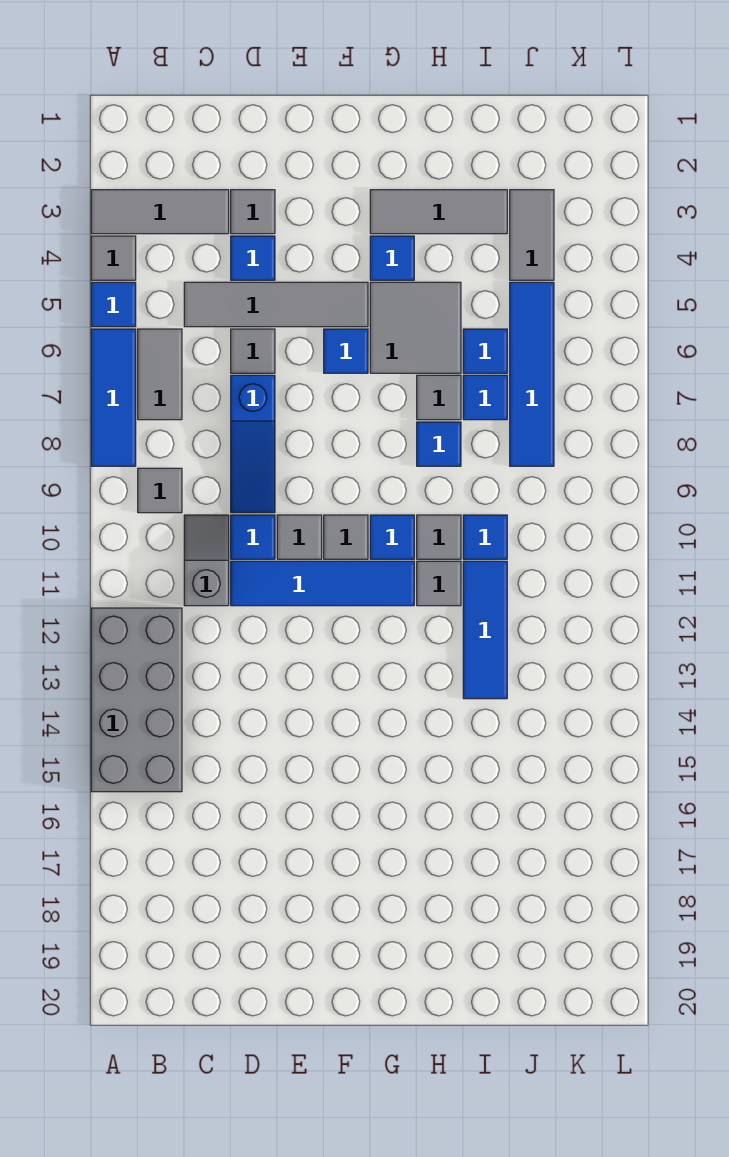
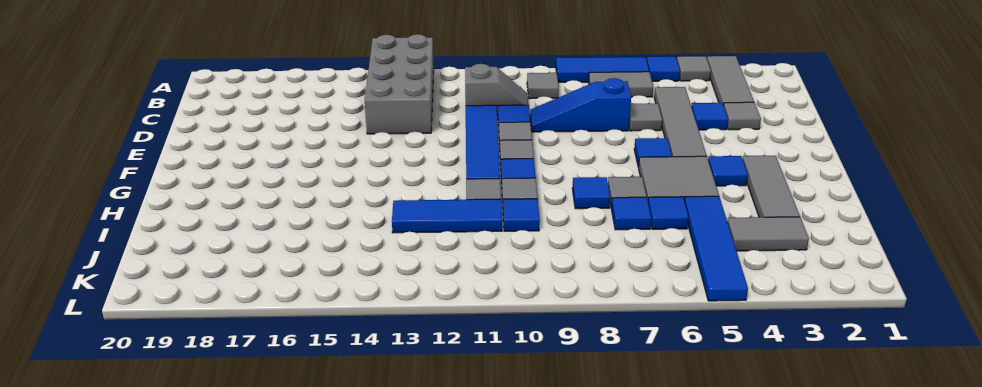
grey 2x4 brick [91,608,182,792] -> grey 2x4 brick turned to [365,34,434,134]
blue 1x4 tile [510,282,554,466] -> blue 1x4 tile turned to [684,196,748,301]

